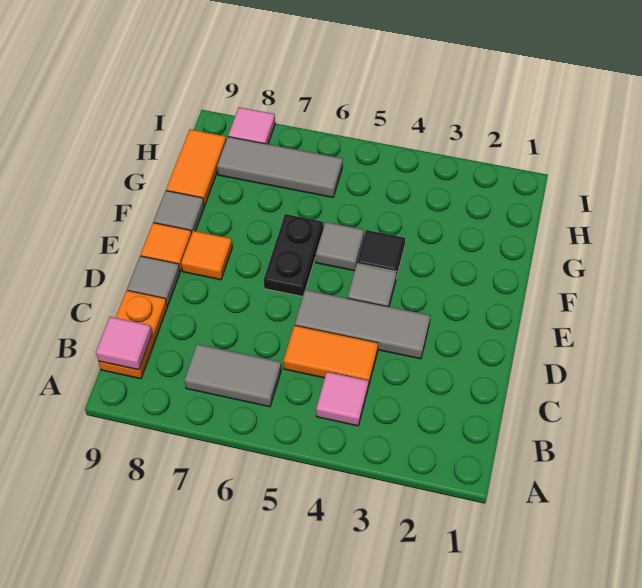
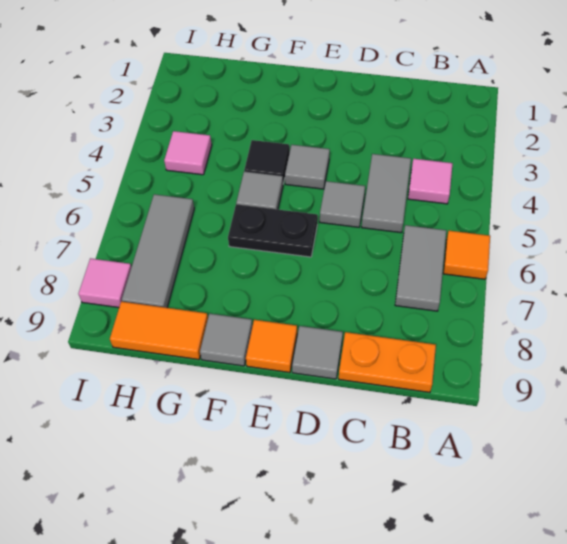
pink 1x1 tile [96,317,152,370] -> pink 1x1 tile moved to [164,131,212,175]
orange 1x2 tile [284,325,378,387] -> grey 1x2 tile [362,154,411,233]
grey 1x3 tile [295,290,430,359] -> grey 1x1 tile [320,181,365,227]
orange 1x1 tile [181,231,232,280] -> orange 1x1 tile moved to [443,231,490,279]

